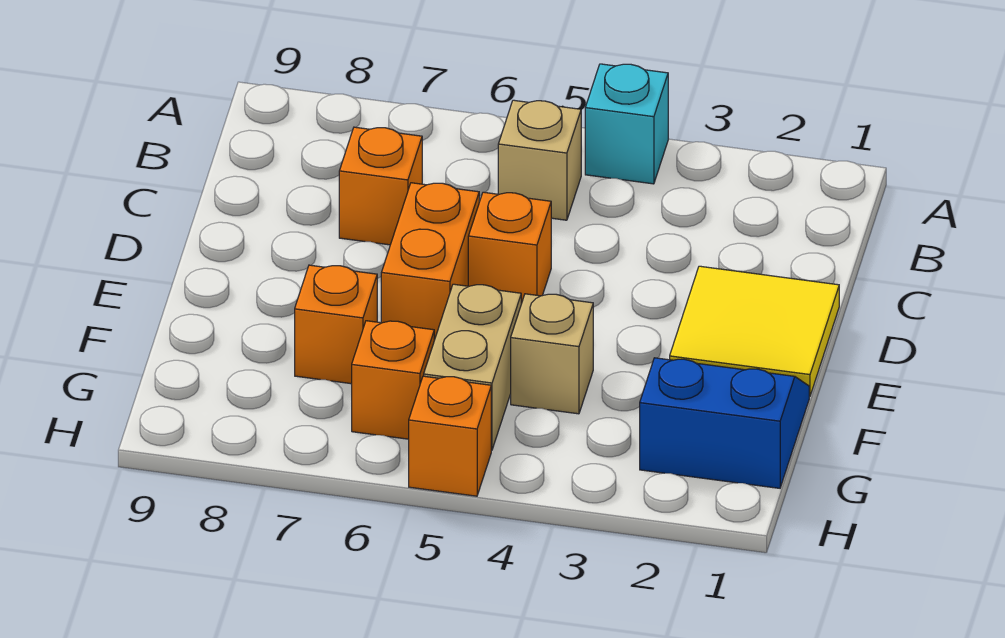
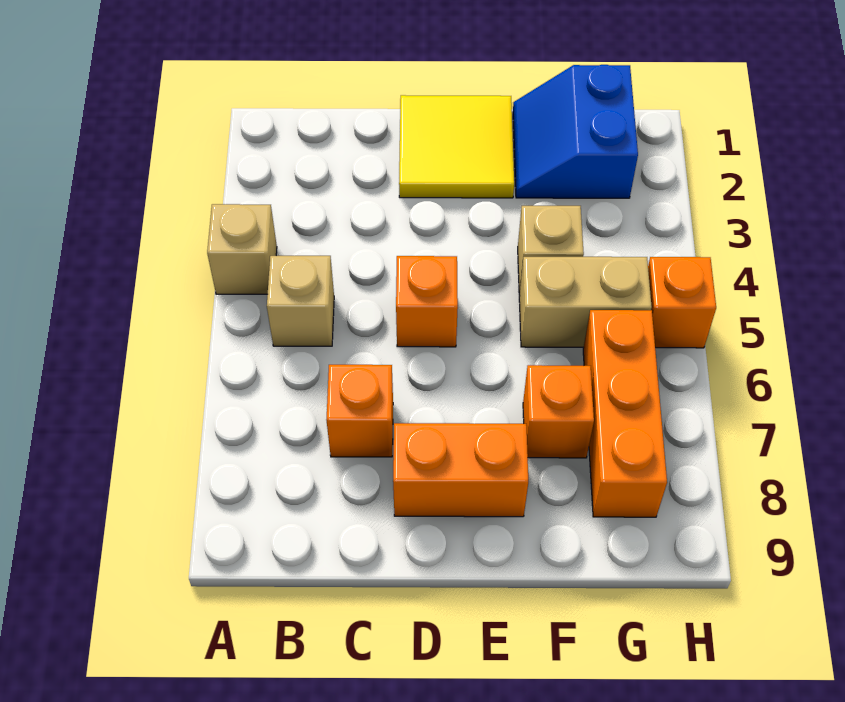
cyan 1x1 brick [585,64,668,184] -> tan 1x1 brick [207,204,277,294]
orange 1x2 brick [381,183,479,340] -> orange 1x2 brick moved to [393,423,528,517]
orange 1x1 brick [352,321,434,439] -> orange 1x3 brick [583,310,667,517]

